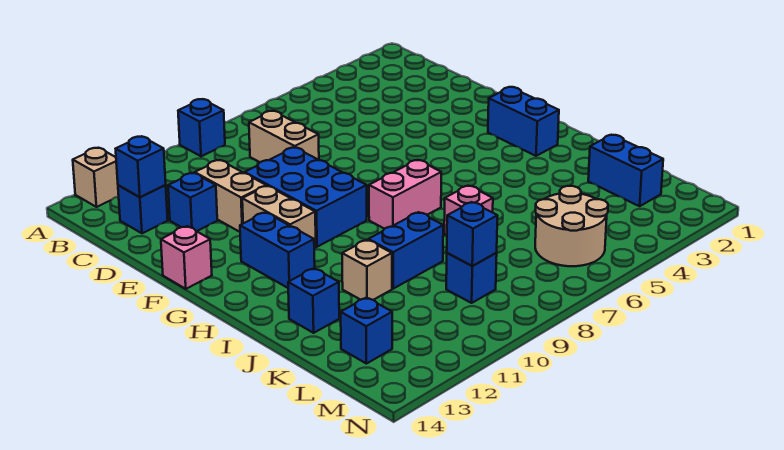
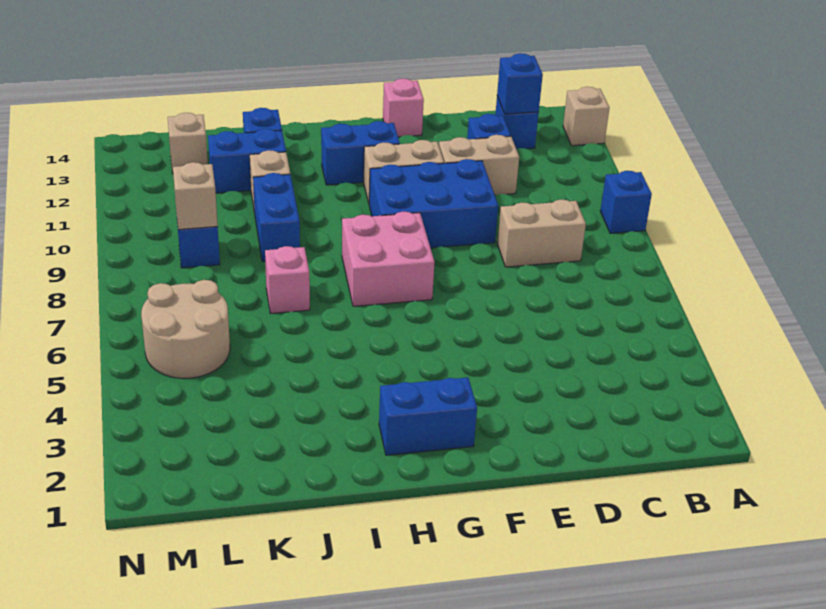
pink 1x2 brick [369,160,441,229] -> pink 2x2 brick [342,212,435,306]
blue 1x2 brick [588,135,663,206] -> blue 1x2 brick moved to [208,129,286,193]
blue 1x1 brick [447,202,498,266] -> tan 1x1 brick [173,162,218,230]
blue 1x1 brick [341,298,392,364] -> tan 1x1 brick [168,113,208,174]

